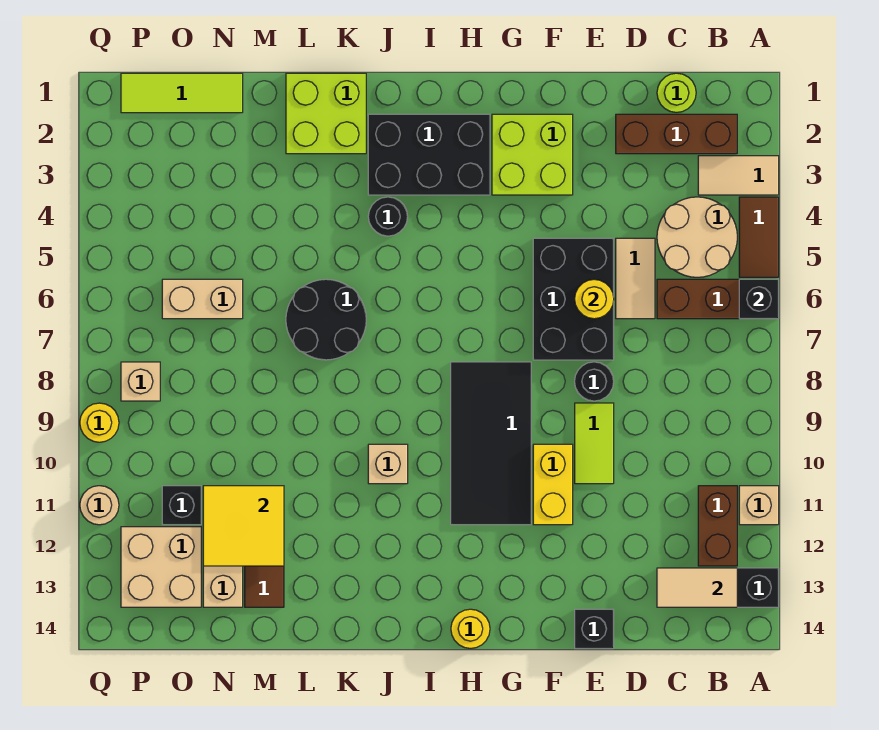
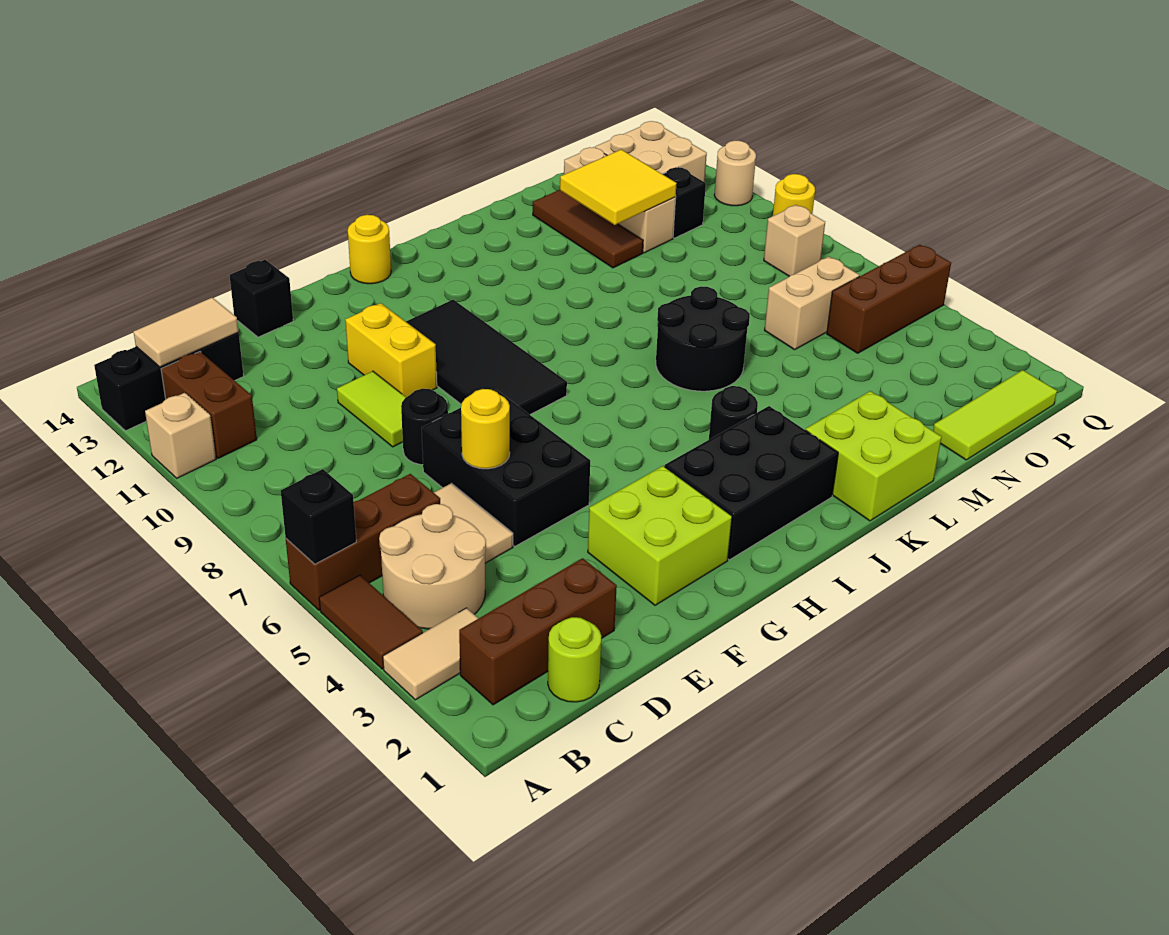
tan 1x1 brick [368,444,408,484] -> none
none -> brown 1x3 brick [827,245,951,353]

